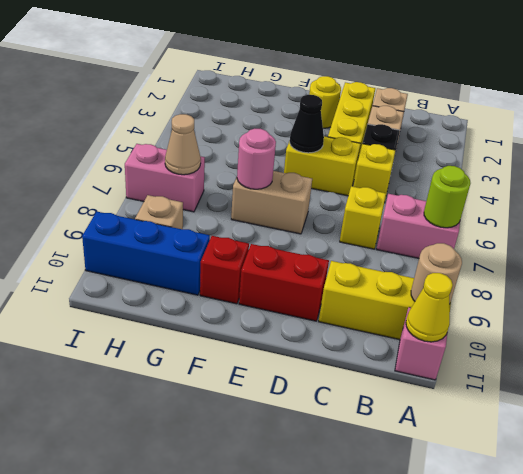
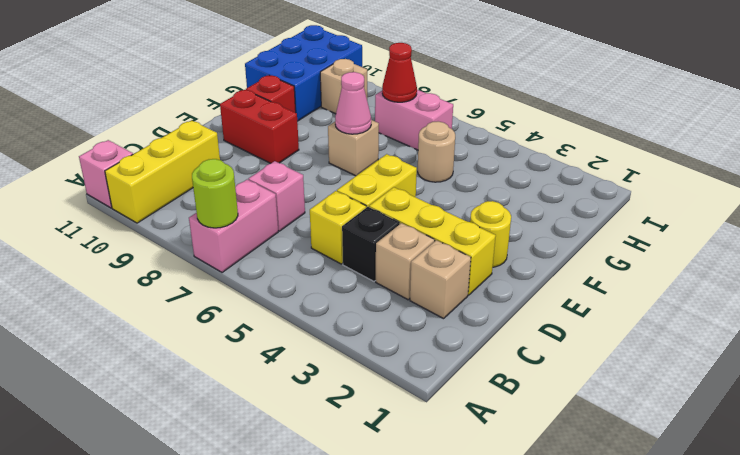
tan 1x1 round brick [411,243,462,304] -> tan 1x1 round brick moved to [418,121,455,182]
yellow 1x1 cone [406,273,453,342] -> none
yellow 1x1 brick [340,186,386,249] -> pink 1x1 brick [248,161,305,231]
red 1x2 brick [239,244,329,321] -> red 1x2 brick turned to [220,90,299,163]
black 1x1 cone [290,95,324,153] -> none
tan 1x2 brick [231,171,312,234] -> tan 1x1 brick [328,120,379,176]
pink 1x1 round brick [237,129,276,189] -> pink 1x1 cone [335,72,371,134]
blue 1x3 brick [82,212,210,295] -> blue 2x3 brick [245,25,362,121]
pink 1x2 brick [125,144,205,212] -> pink 1x2 brick turned to [375,90,453,150]
tan 1x1 cone [165,114,201,175] -> red 1x1 cone [382,43,417,102]

